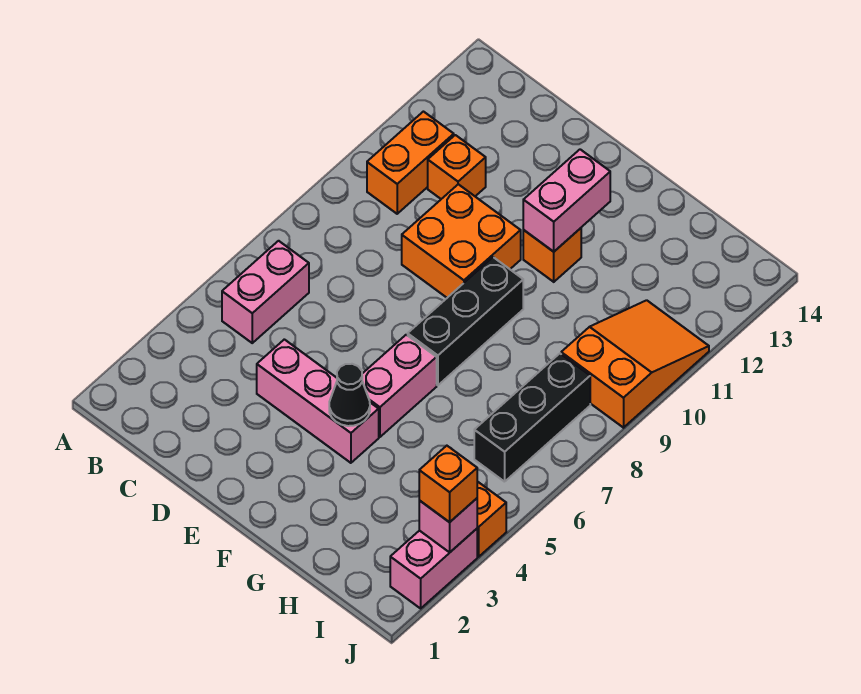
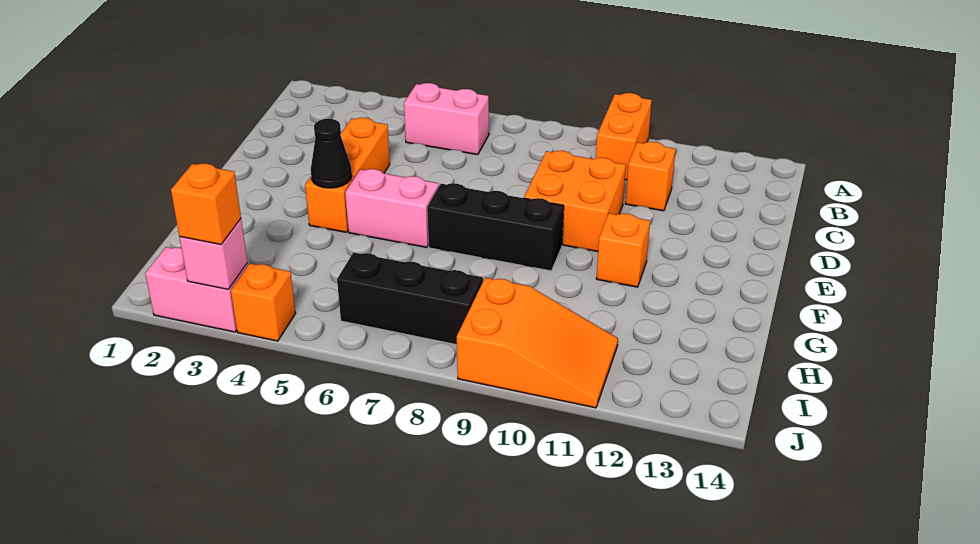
orange 1x2 brick [367,112,454,214] -> orange 1x2 brick turned to [596,93,652,180]
pink 1x3 brick [257,339,379,463] -> orange 1x3 brick [305,118,390,232]
pink 1x2 brick [523,149,610,252] -> none

